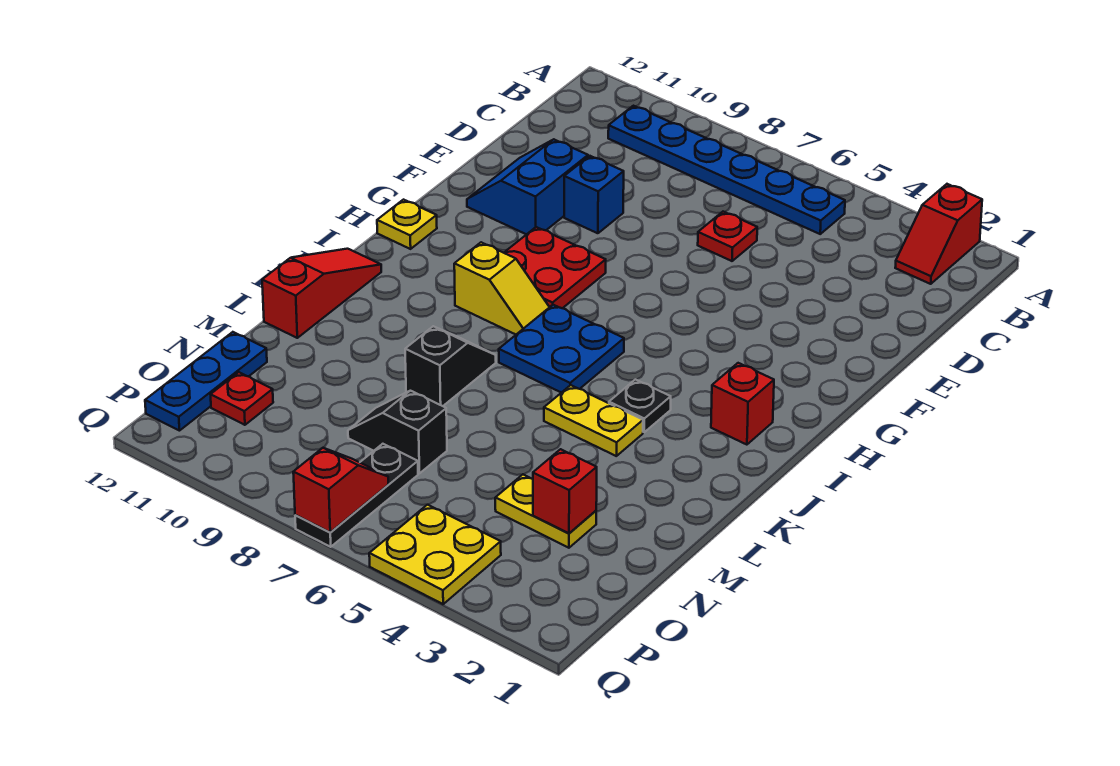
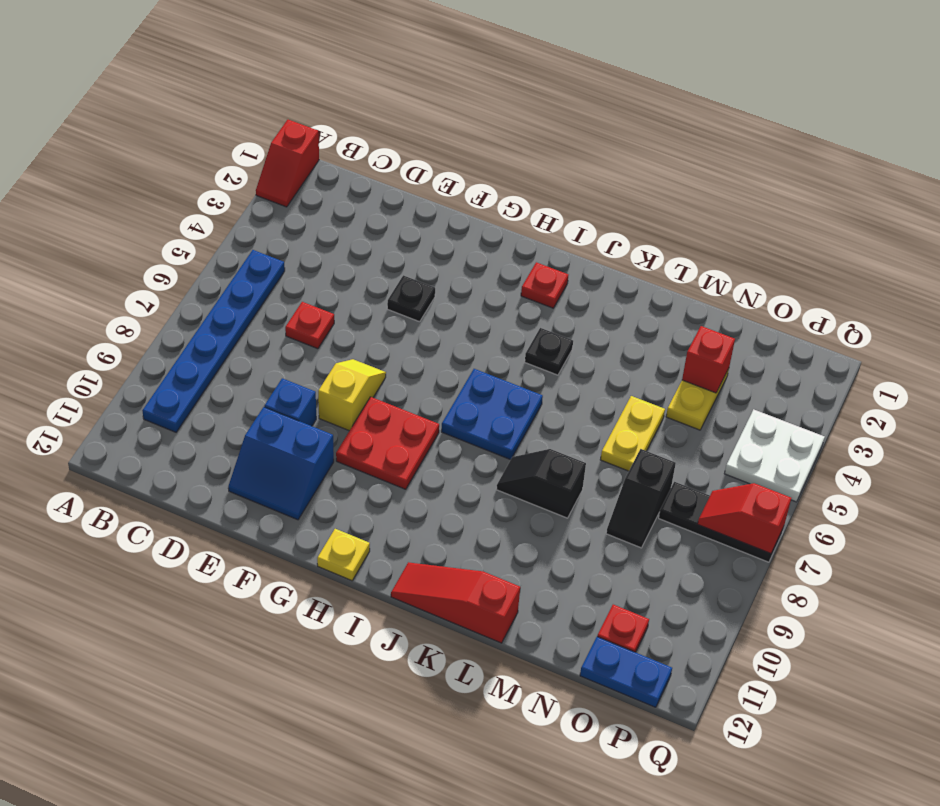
red 1x2 slope [895,184,982,284] -> red 1x2 slope turned to [256,120,319,207]
none -> black 1x1 plate [387,275,435,322]
red 1x1 brick [711,363,774,445] -> red 1x1 plate [521,262,568,308]
yellow 1x2 slope [454,242,549,334] -> yellow 1x2 slope moved to [318,359,386,431]
yellow 1x2 plate [544,385,643,456] -> yellow 1x2 plate moved to [600,396,665,471]
blue 1x3 plate [145,332,267,431] -> blue 1x2 plate [580,637,672,707]
yellow 2x2 plate [369,505,501,604] -> white 2x2 plate [724,409,825,502]

